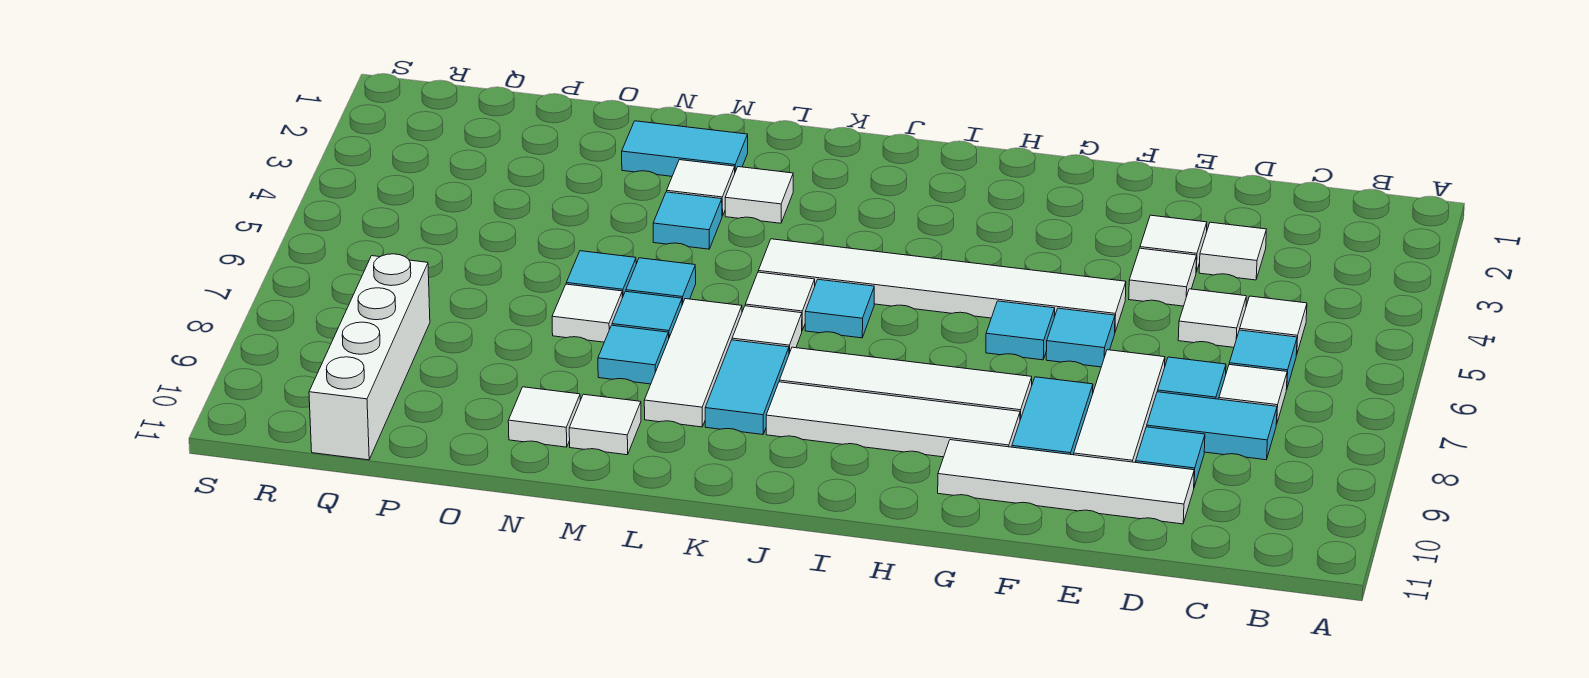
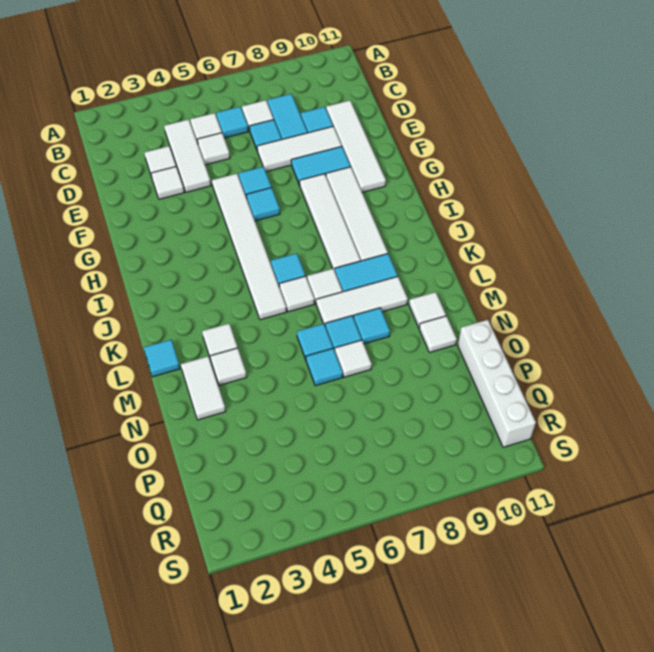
white 1x1 tile [1129,248,1197,306] -> white 1x3 tile [164,119,211,192]
cyan 1x2 tile [622,121,748,176] -> white 1x2 tile [181,356,226,420]
cyan 1x1 tile [653,192,722,249] -> cyan 1x1 tile moved to [144,340,180,377]
white 1x4 brick [309,254,430,460] -> white 1x4 brick turned to [458,320,536,447]

